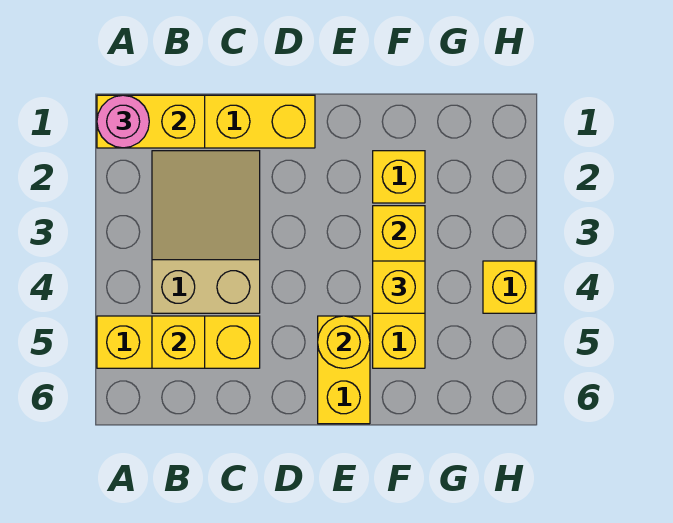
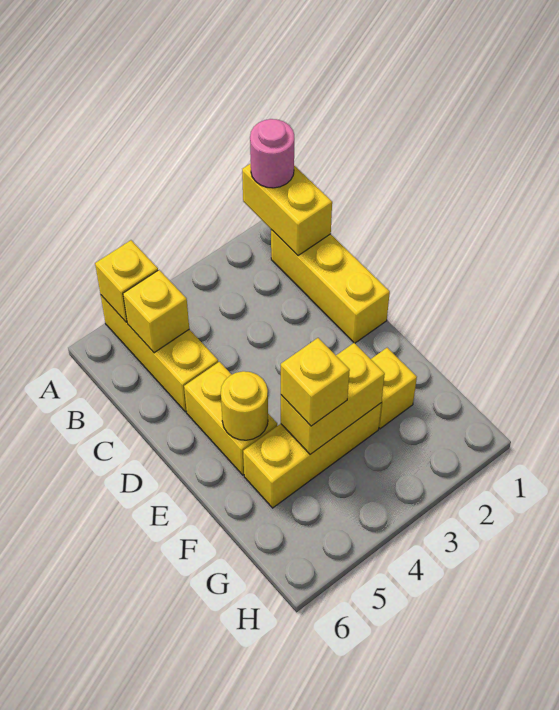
tan 2x3 slope [152,151,260,313] -> none
yellow 1x2 brick [318,316,370,424] -> yellow 1x2 brick turned to [184,362,277,475]
yellow 1x1 brick [483,261,535,313] -> yellow 1x1 brick moved to [95,240,158,322]

